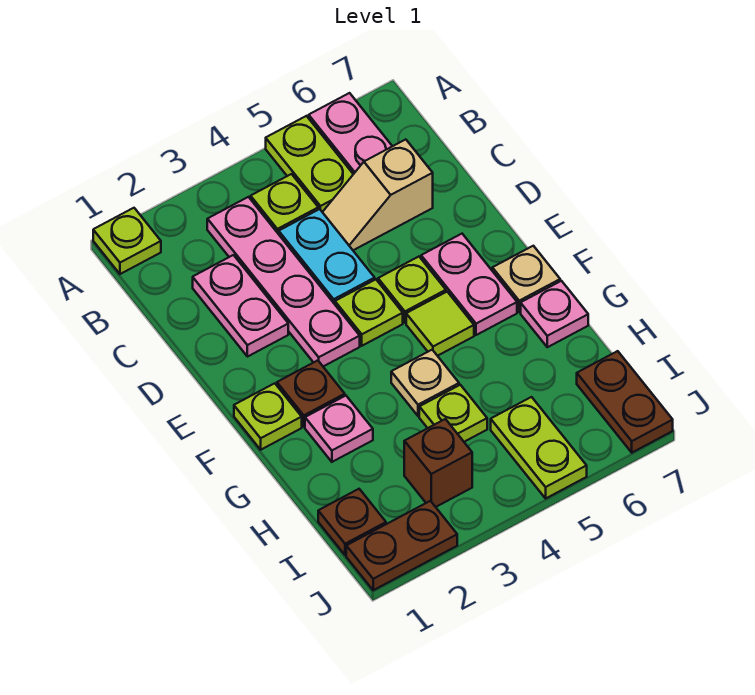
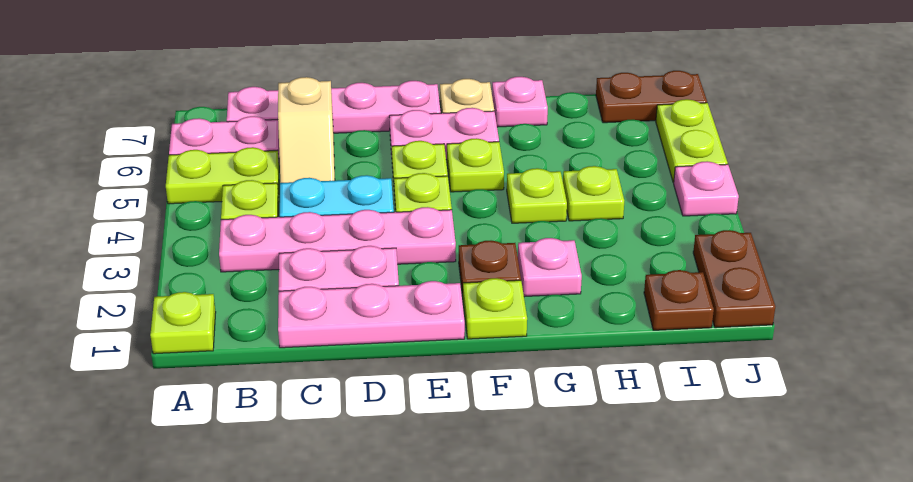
none -> pink 1x4 plate [227,81,441,133]
none -> pink 1x3 plate [278,281,465,348]
lime 1x1 tile [406,292,474,356] -> lime 1x1 plate [447,138,504,192]
tan 1x1 plate [391,350,459,416] -> lime 1x1 plate [507,168,567,223]
brown 1x1 brick [404,419,472,507] -> none
lime 1x2 plate [491,397,587,498] -> lime 1x2 plate turned to [656,99,728,183]
none -> pink 1x1 plate [674,161,739,216]

